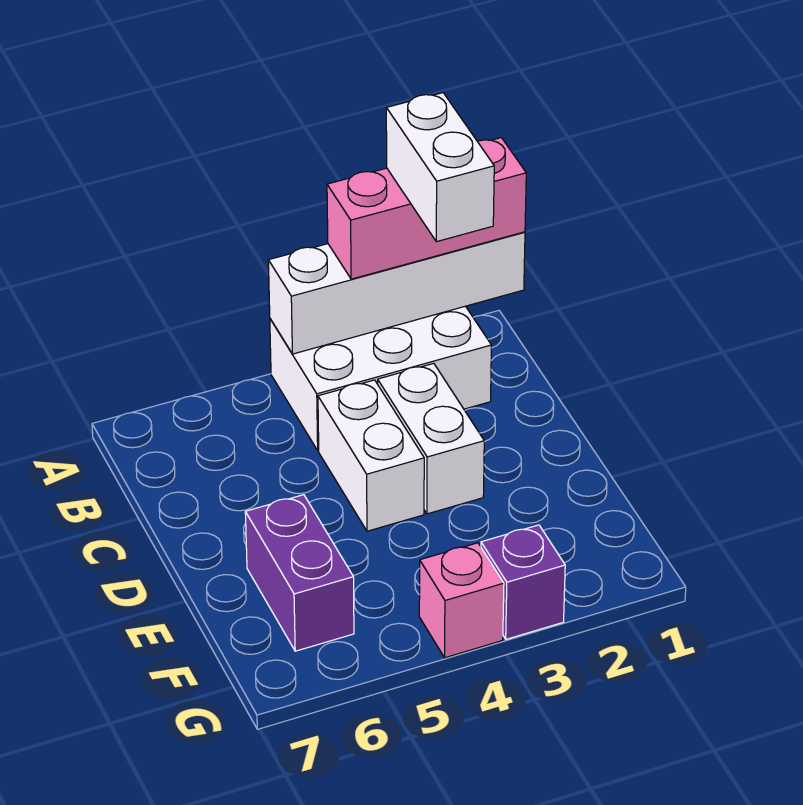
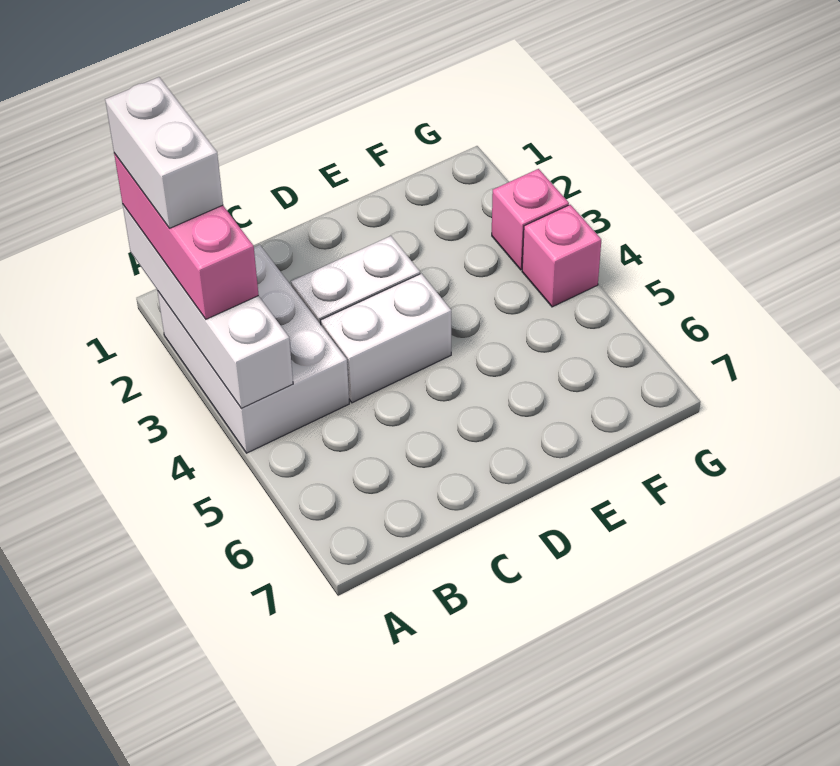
white 1x2 brick [386,93,494,242] -> white 1x2 brick turned to [105,77,223,228]
purple 1x2 brick [245,495,354,651] -> none
purple 1x1 brick [481,525,565,639] -> pink 1x1 brick [492,169,569,270]

